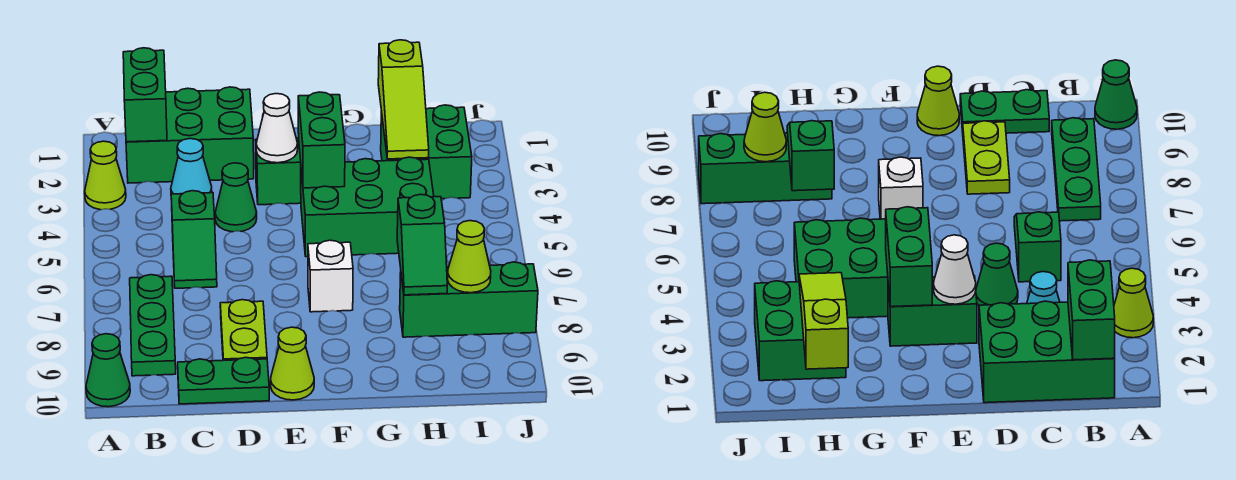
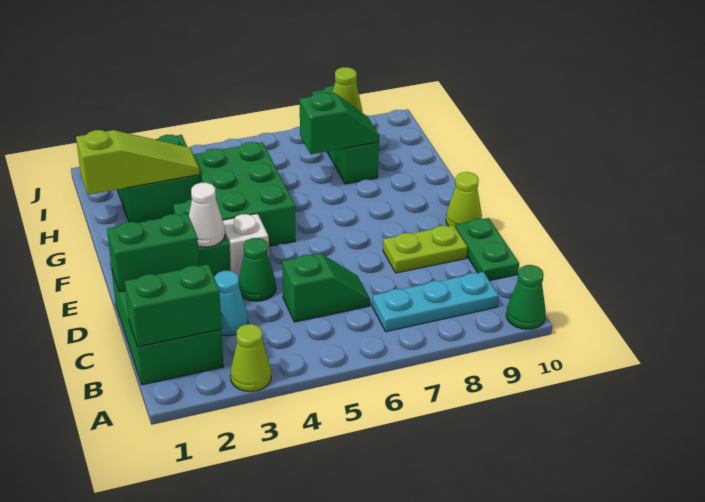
green 1x3 plate [130,275,176,376] -> cyan 1x3 plate [372,272,499,332]
green 1x2 brick [298,92,345,188] -> green 1x2 brick moved to [107,213,199,292]
white 1x1 brick [308,240,353,312] -> white 1x1 brick moved to [223,214,269,276]

